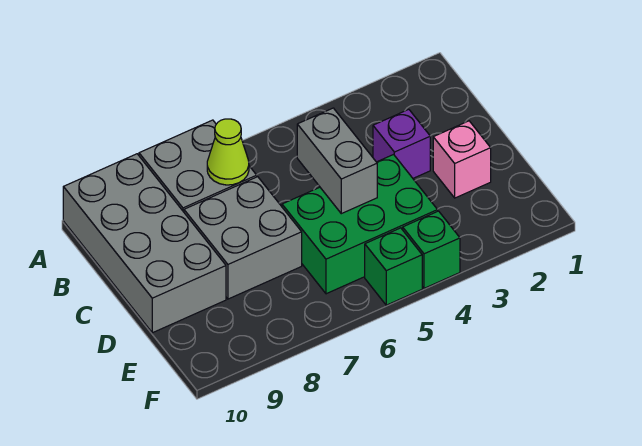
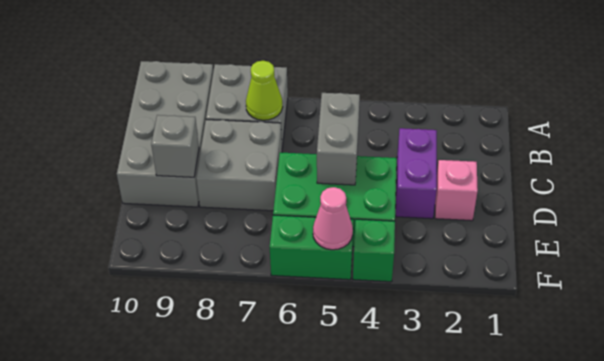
purple 1x1 brick [373,109,430,178] -> purple 1x2 brick [396,128,437,219]
none -> grey 1x1 brick [151,115,199,177]
green 1x1 brick [365,228,422,305] -> green 1x2 brick [270,215,354,280]
none -> pink 1x1 cone [313,187,353,250]

